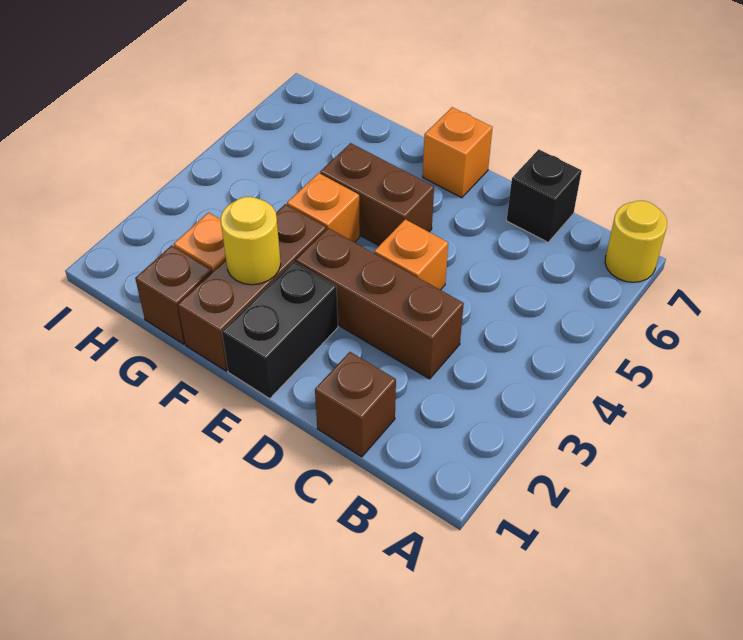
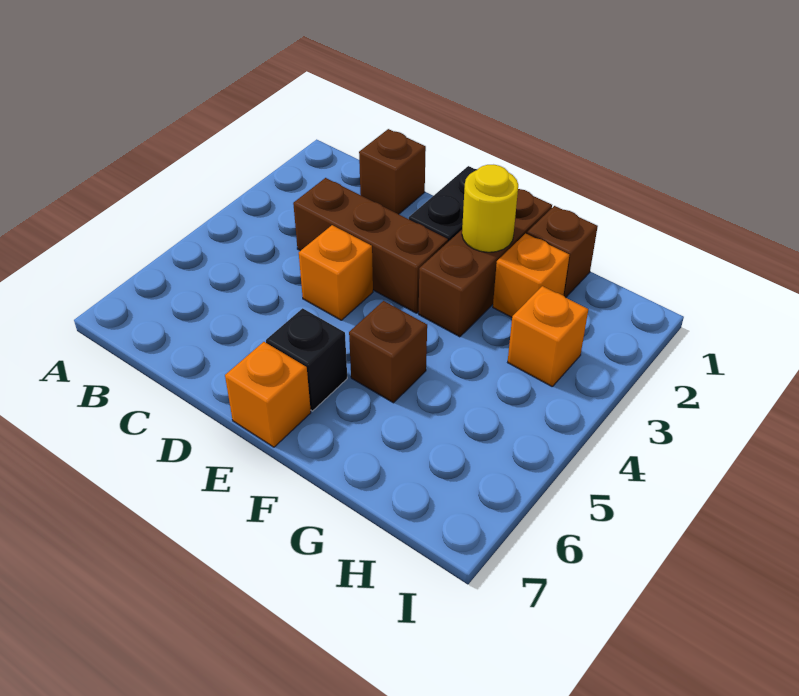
yellow 1x1 round brick [605,201,667,282] -> none
black 1x1 brick [507,149,582,242] -> black 1x1 brick moved to [266,308,347,411]
brown 1x2 brick [320,143,434,246] -> brown 1x1 brick [349,301,427,403]
orange 1x1 brick [287,173,360,242] -> orange 1x1 brick moved to [508,286,588,386]

